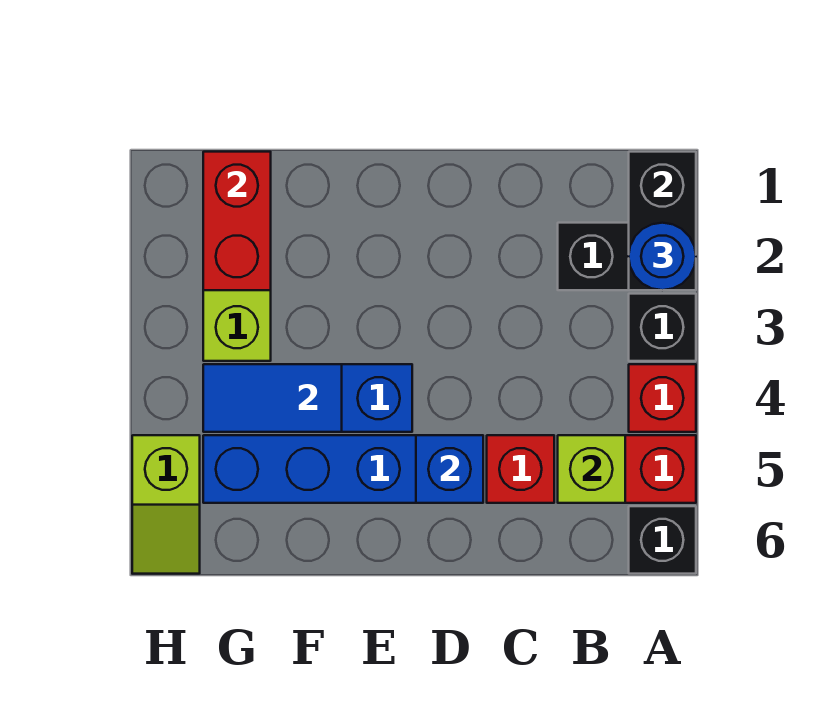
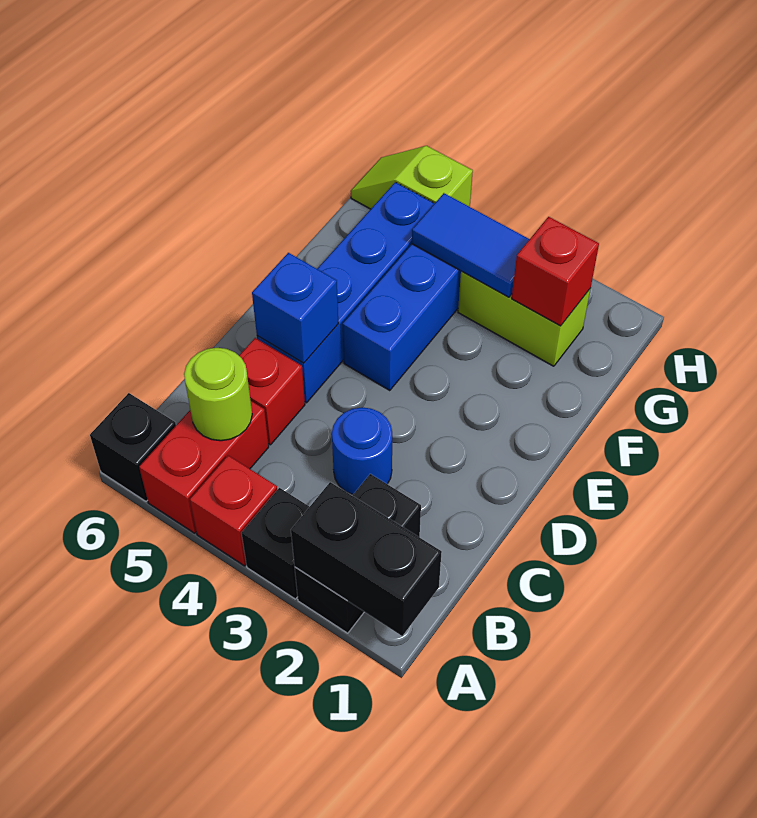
blue 1x1 round brick [629,223,696,290] -> blue 1x1 round brick moved to [332,407,392,495]
lime 1x1 brick [558,435,625,503] -> lime 1x1 round brick [184,348,252,441]
blue 1x2 tile [203,364,342,432] -> blue 1x2 tile turned to [412,193,530,297]
red 1x2 brick [203,152,271,290] -> red 1x1 brick [512,217,599,326]

